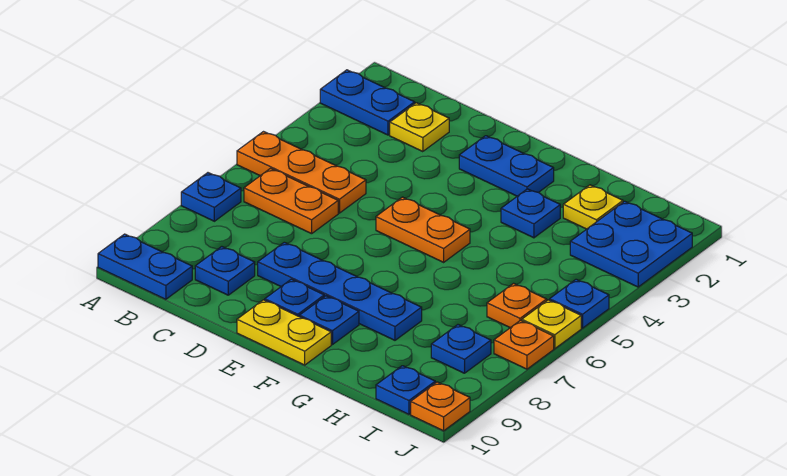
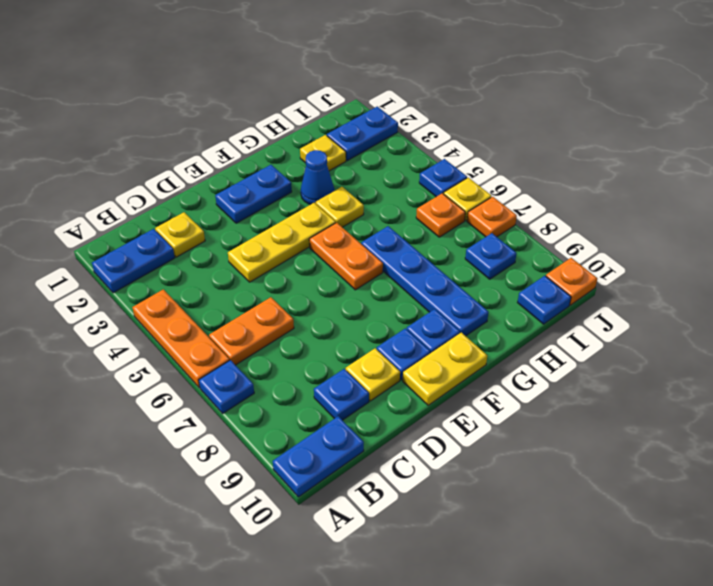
orange 1x3 plate [237,132,366,213] -> orange 1x3 plate turned to [132,289,230,388]
none -> yellow 1x3 plate [228,203,336,282]
blue 1x4 plate [258,242,422,340] -> blue 1x4 plate turned to [361,226,488,336]
none -> yellow 1x1 plate [346,348,400,401]
orange 1x2 plate [376,197,470,262] -> orange 1x2 plate turned to [309,223,383,290]
blue 1x1 plate [501,189,560,238] -> blue 1x1 cone [301,150,334,205]
none -> yellow 1x1 plate [316,187,364,227]
blue 2x2 plate [570,201,692,287] -> blue 1x2 plate [327,107,398,161]

